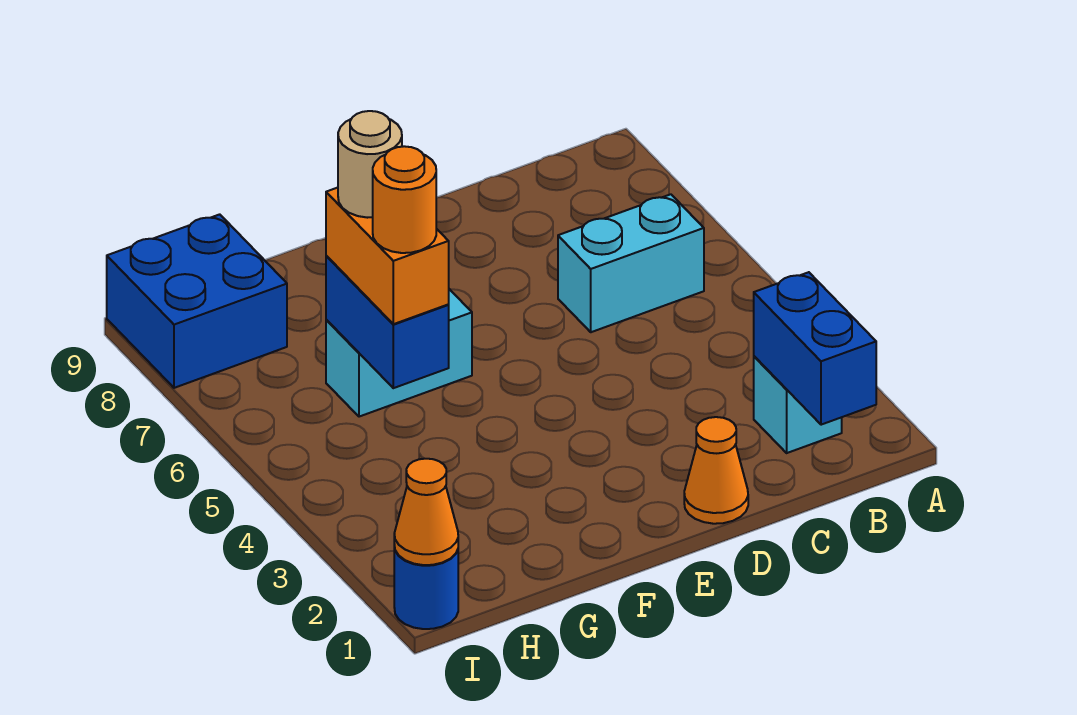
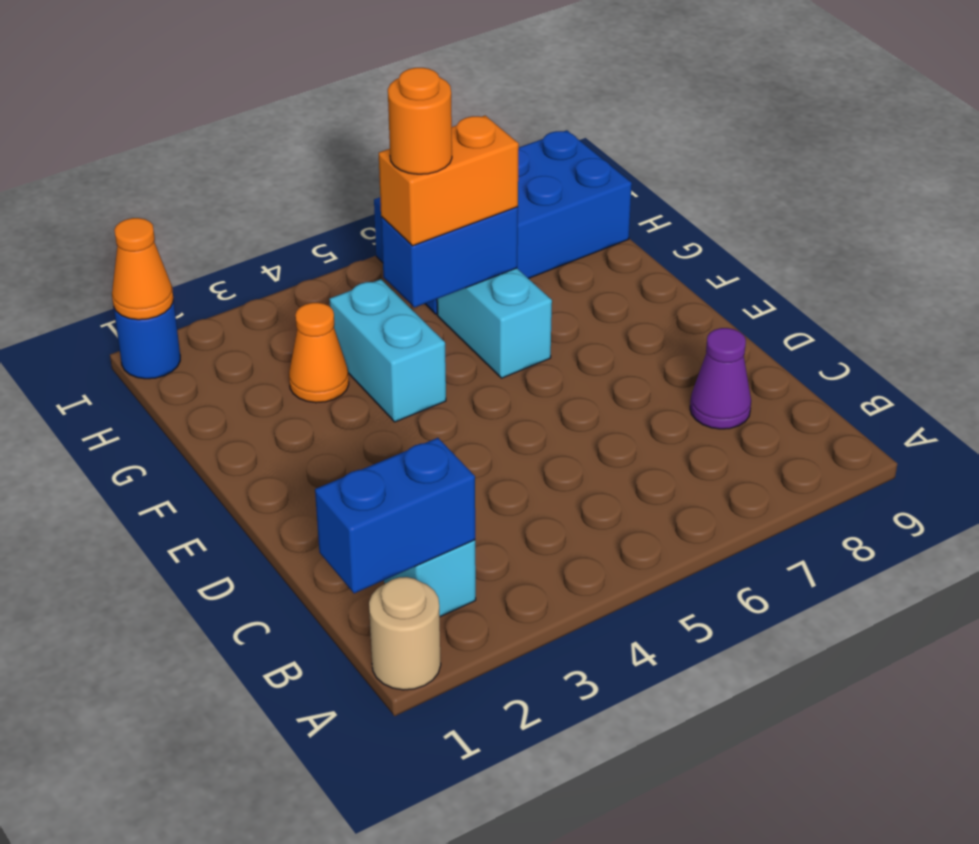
cyan 1x2 brick [558,194,704,332] -> cyan 1x2 brick moved to [329,279,446,422]
none -> purple 1x1 cone [690,328,751,429]
orange 1x1 cone [684,417,748,524] -> orange 1x1 cone moved to [289,303,349,403]
tan 1x1 round brick [338,111,402,218] -> tan 1x1 round brick moved to [369,577,441,690]
blue 2x2 brick [107,214,287,388] -> blue 2x4 brick [374,130,632,314]

